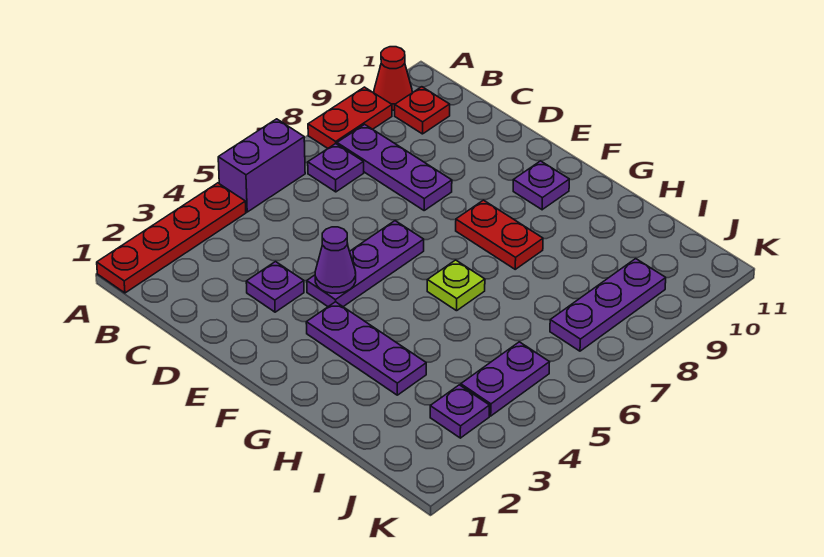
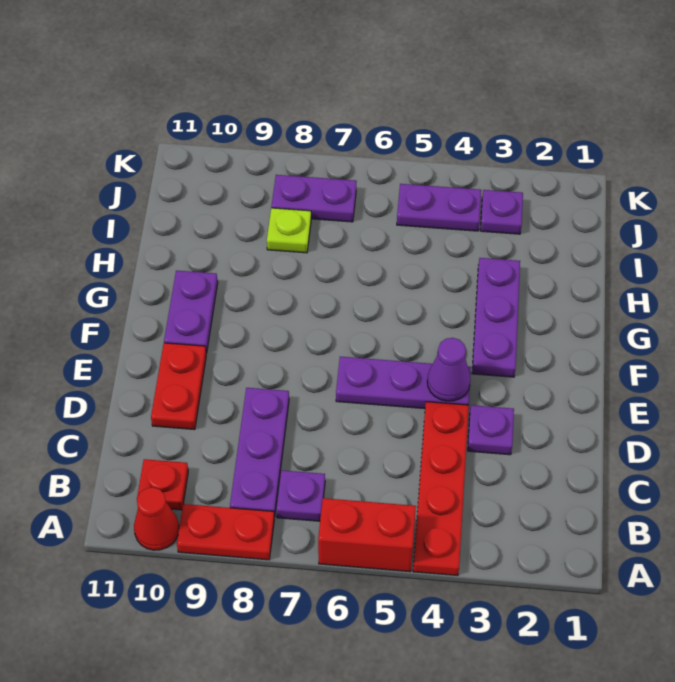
red 1x4 plate [97,183,246,293] -> red 1x4 plate turned to [413,402,469,575]
purple 1x2 brick [218,119,305,212] -> red 1x2 brick [318,498,416,572]
red 1x2 plate [456,200,543,269] -> red 1x2 plate moved to [151,343,206,430]
purple 1x1 plate [513,161,569,210] -> purple 1x2 plate [164,271,218,353]
lime 1x1 plate [427,260,485,311] -> lime 1x1 plate moved to [267,208,311,253]
purple 1x3 plate [550,259,666,351] -> purple 1x2 plate [271,175,357,222]

